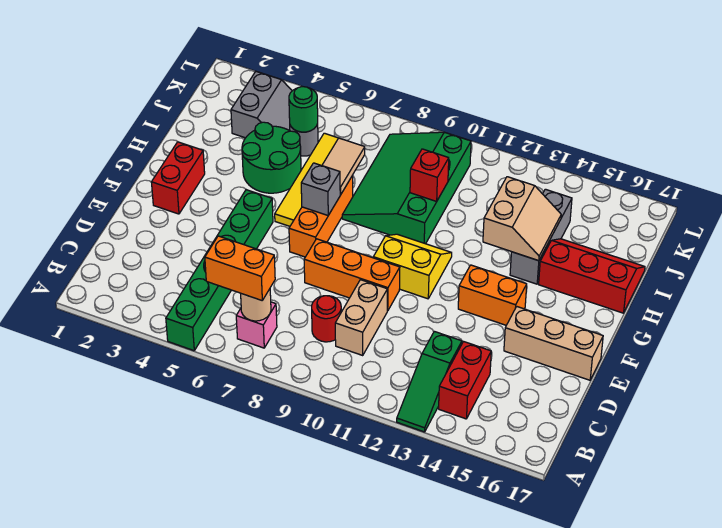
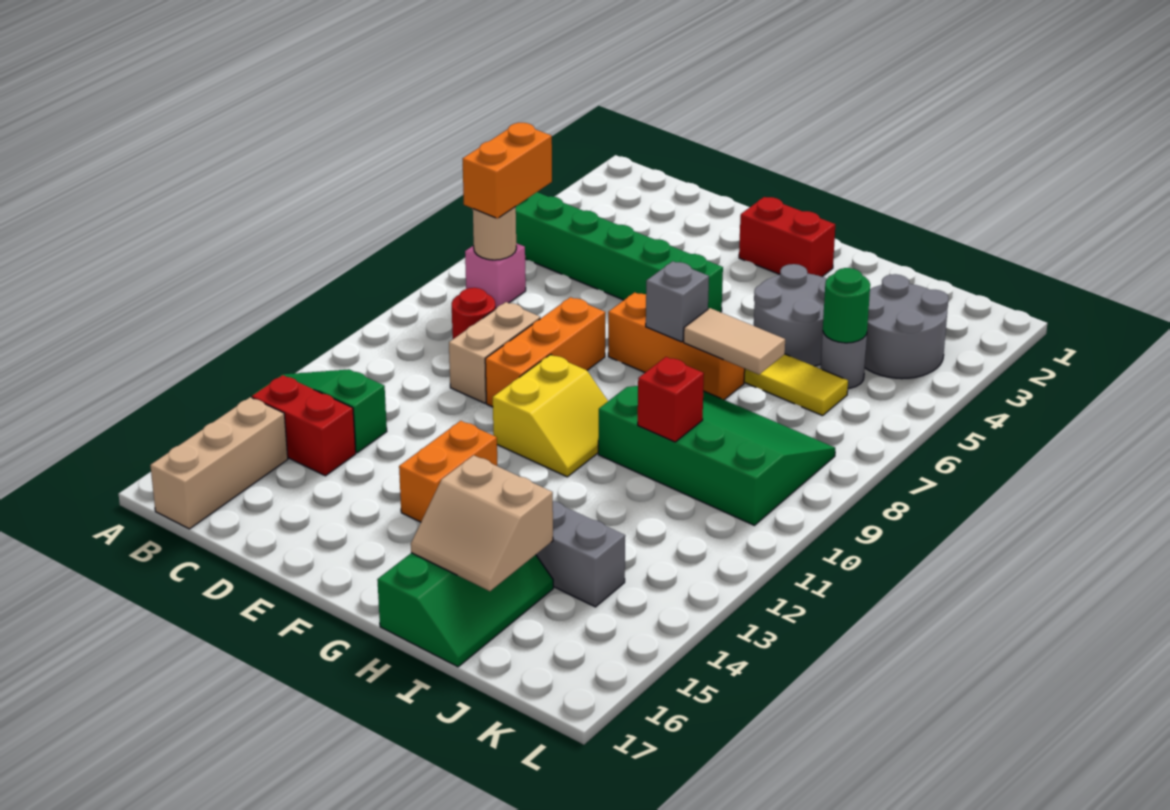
tan 1x2 brick [335,280,387,355] -> tan 1x2 brick turned to [449,302,540,403]
tan 1x3 brick [504,307,603,380] -> tan 1x3 brick moved to [150,397,288,529]
green 2x2 round brick [242,122,301,193] -> grey 2x2 round brick [754,264,827,366]
tan 2x2 slope [483,177,561,261] -> tan 2x2 slope moved to [411,455,553,591]
red 2x3 slope [539,239,645,313] -> green 2x3 slope [377,553,553,667]
grey 2x2 slope [231,71,292,138] -> grey 2x2 round brick [865,274,949,379]

